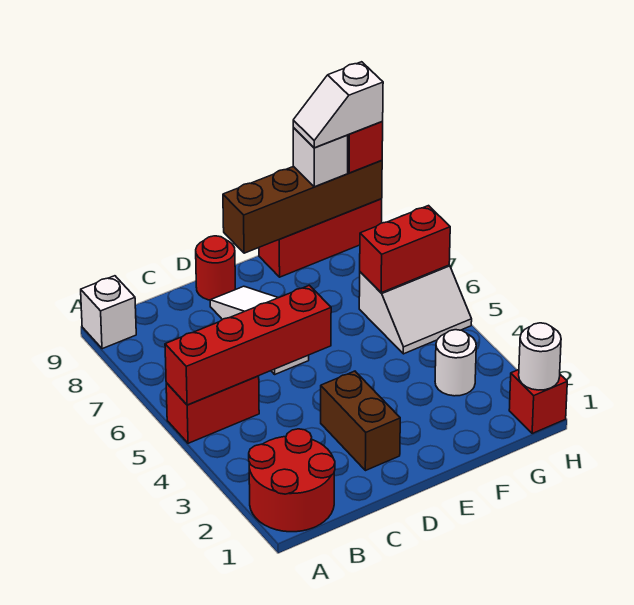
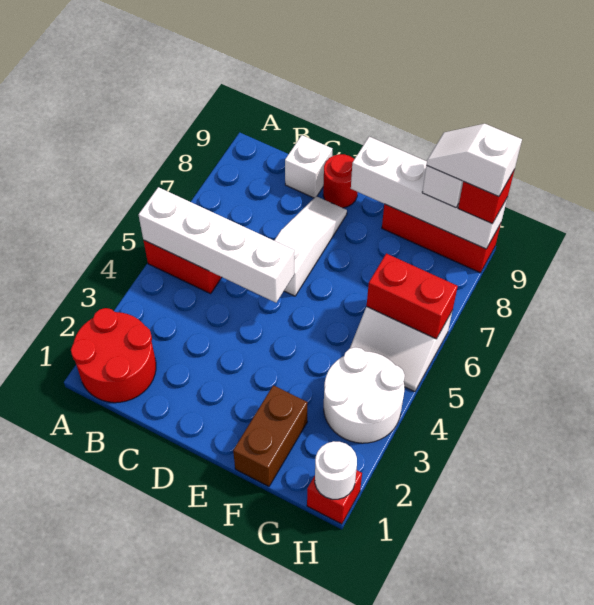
red 1x4 brick [165,285,331,405] -> white 1x4 brick [139,187,294,303]
white 1x1 brick [81,276,136,349] -> white 1x1 brick moved to [285,135,332,198]
brown 1x2 brick [321,371,400,471] -> brown 1x2 brick moved to [233,385,308,486]
brown 1x4 brick [223,161,382,253] -> white 1x4 brick [351,137,507,249]
white 1x1 round brick [435,330,476,396] -> white 2x2 round brick [324,347,405,443]

